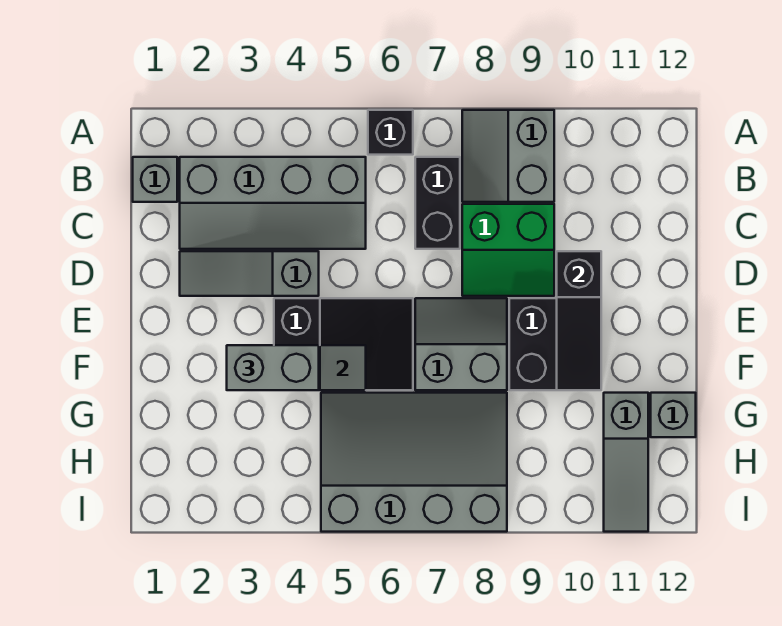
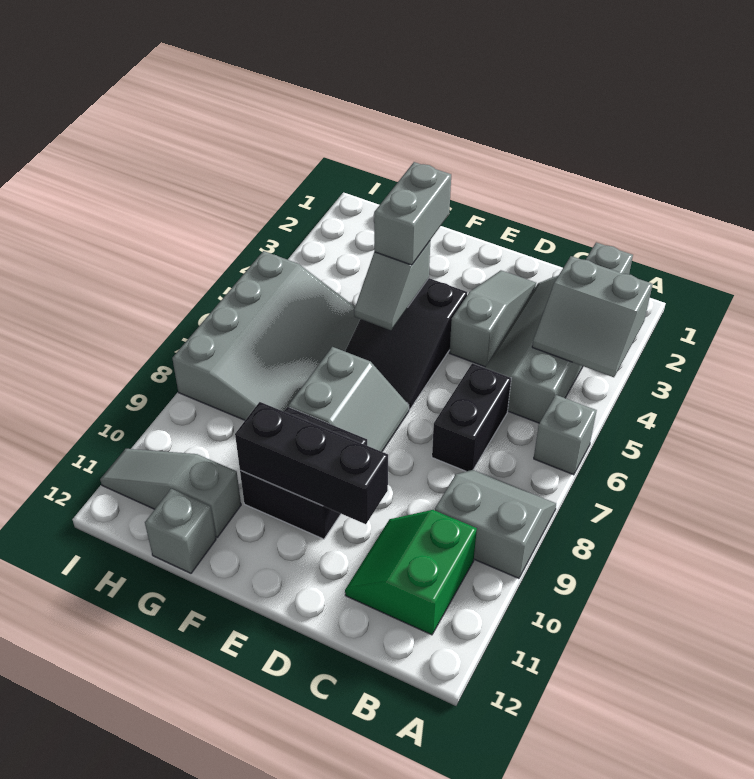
none -> grey 2x2 slope [532,256,653,377]
black 1x1 brick [368,110,413,155] -> grey 1x1 brick [534,395,597,475]
black 1x2 brick [415,157,460,249] -> black 1x2 brick turned to [432,363,511,471]
green 2x2 slope [462,204,554,296] -> green 2x2 slope moved to [345,510,477,635]
black 1x3 slope [557,251,601,390] -> black 1x3 brick [235,402,388,524]

